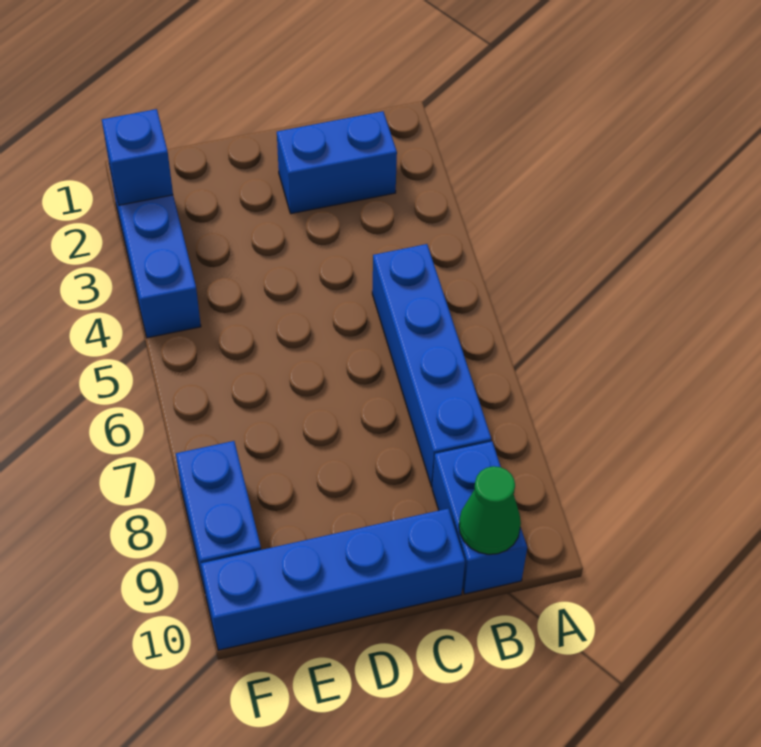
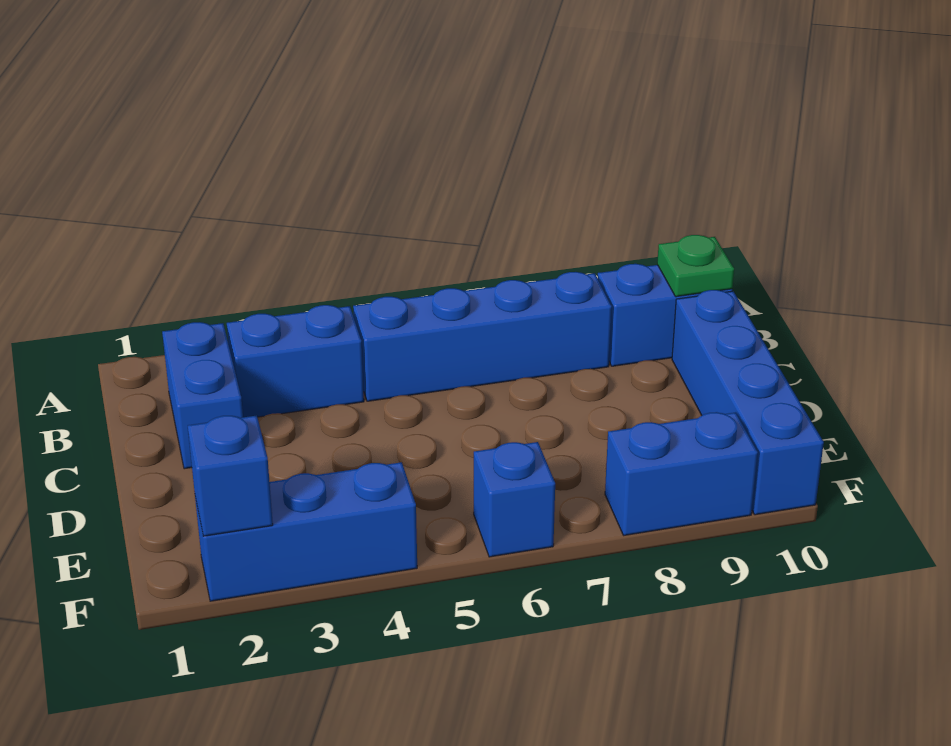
none -> blue 1x2 brick [227,305,364,417]
green 1x1 cone [459,466,521,554] -> green 1x1 plate [657,235,734,297]
none -> blue 1x1 brick [474,442,555,557]

